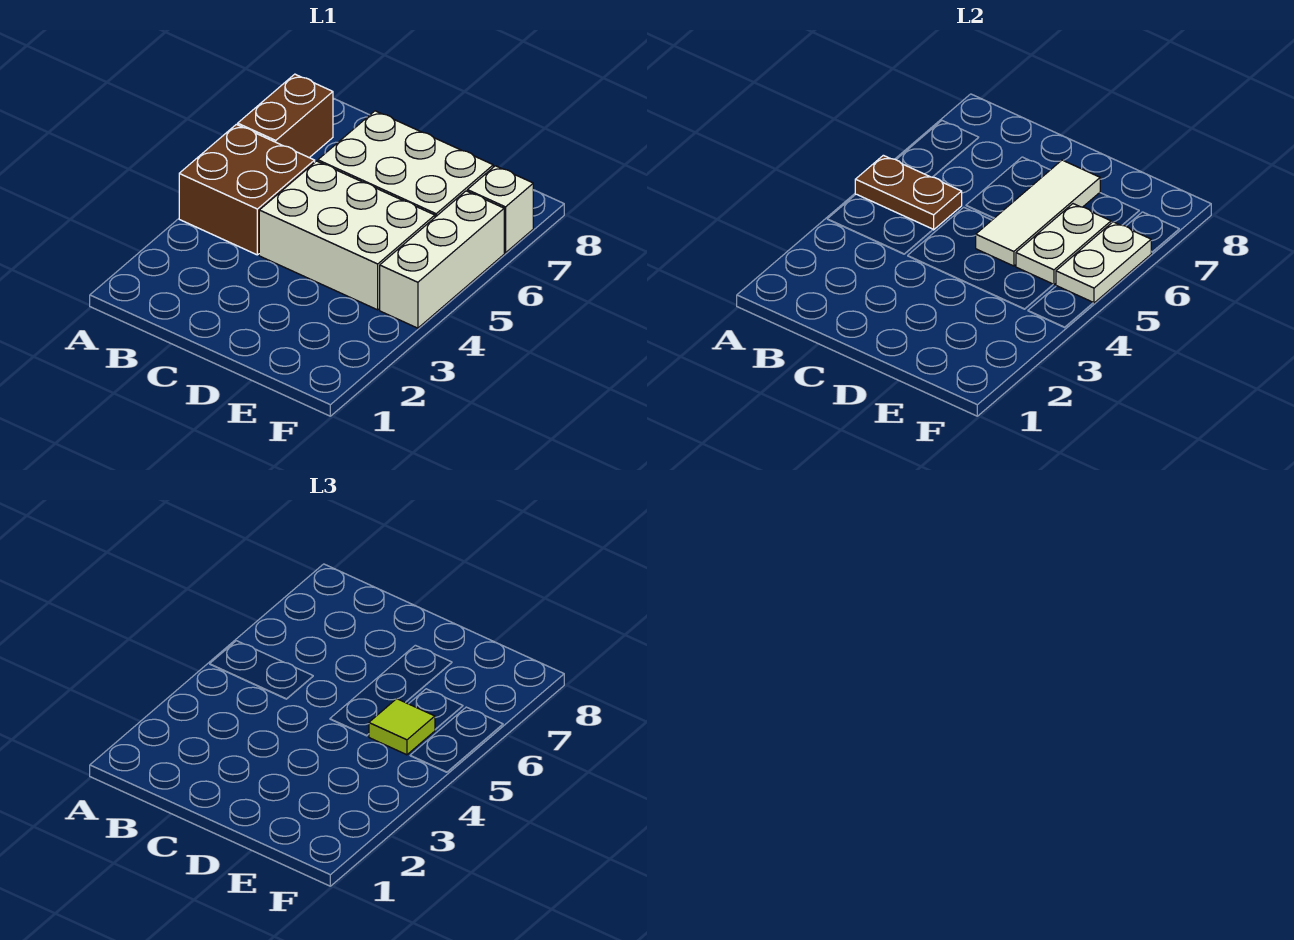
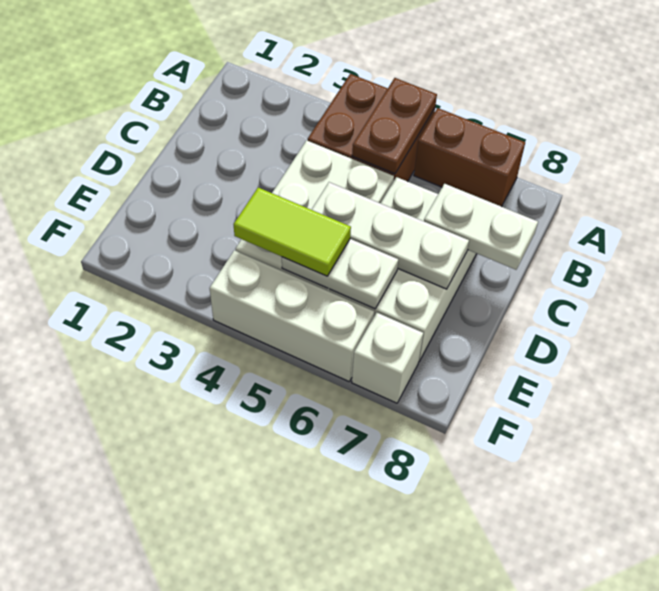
white 1x3 tile [976,160,1100,266] -> white 1x3 plate [312,182,469,289]
lime 1x1 tile [369,699,435,755] -> lime 1x2 tile [234,188,351,276]
white 1x2 plate [1056,222,1151,303] -> white 1x2 plate moved to [424,184,538,270]

